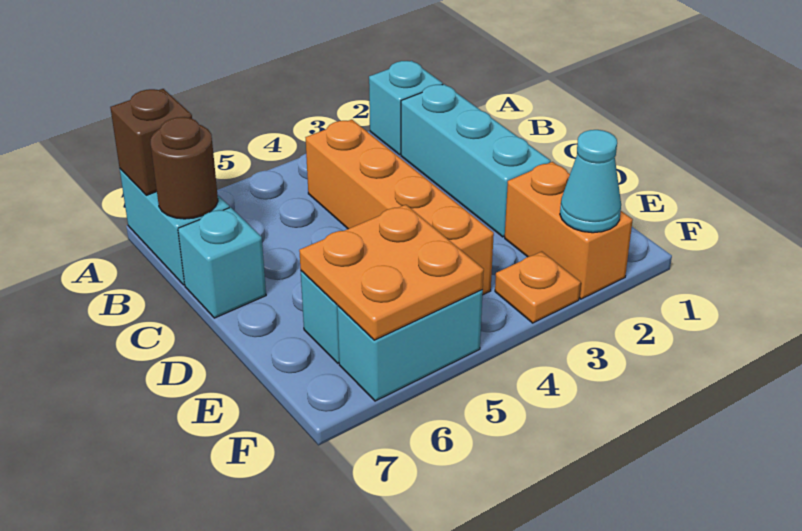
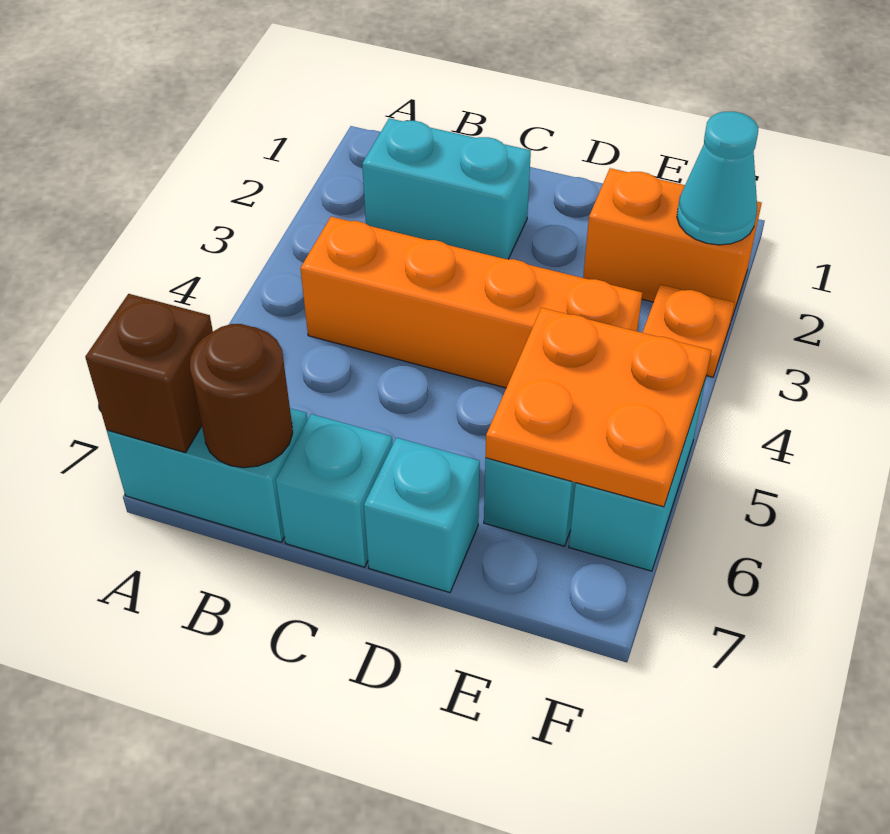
cyan 1x1 brick [369,61,443,155] -> cyan 1x1 brick moved to [364,438,480,593]
cyan 1x3 brick [401,84,551,237] -> cyan 1x2 brick [362,118,531,259]

